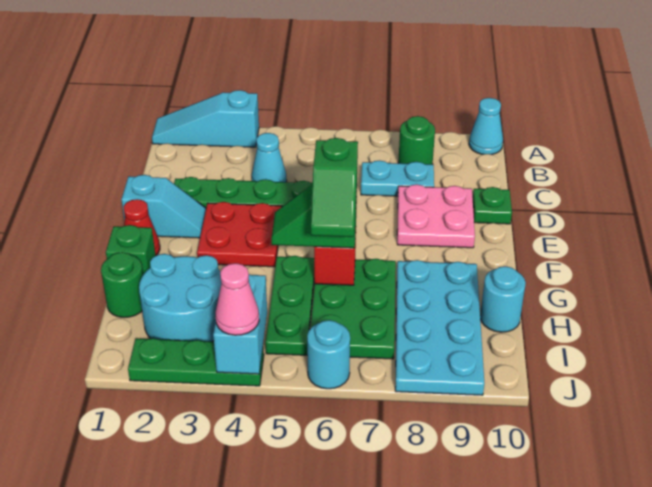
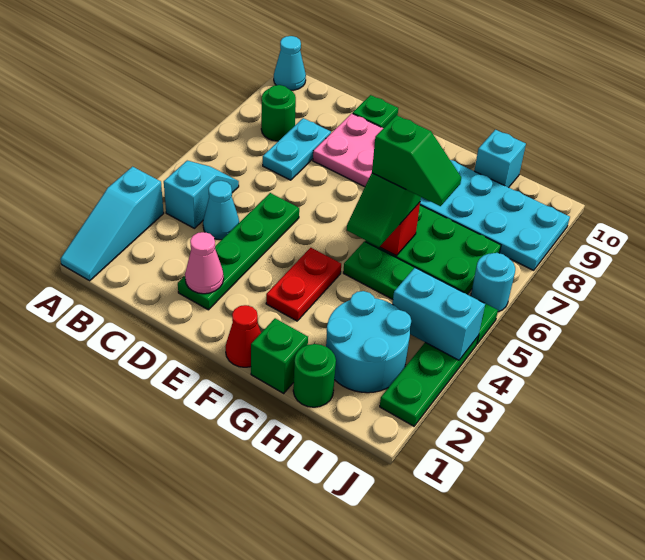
cyan 1x2 slope [122,175,206,238] -> cyan 1x2 slope moved to [164,161,239,228]
red 2x2 plate [197,202,282,267] -> red 1x2 plate [266,248,341,321]
green 1x3 plate [266,256,314,355] -> green 1x4 plate [343,241,498,344]
cyan 1x1 round brick [480,266,526,332] -> cyan 1x1 brick [474,130,526,188]
pink 1x1 cone [215,263,259,335] -> pink 1x1 cone moved to [185,232,224,294]

